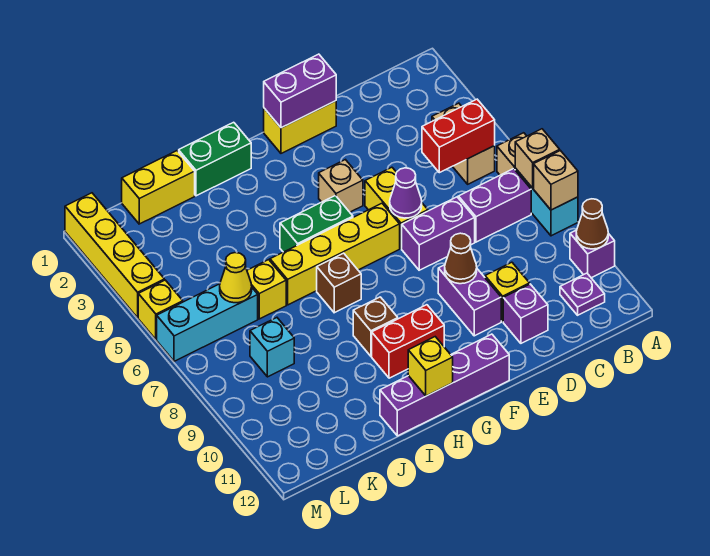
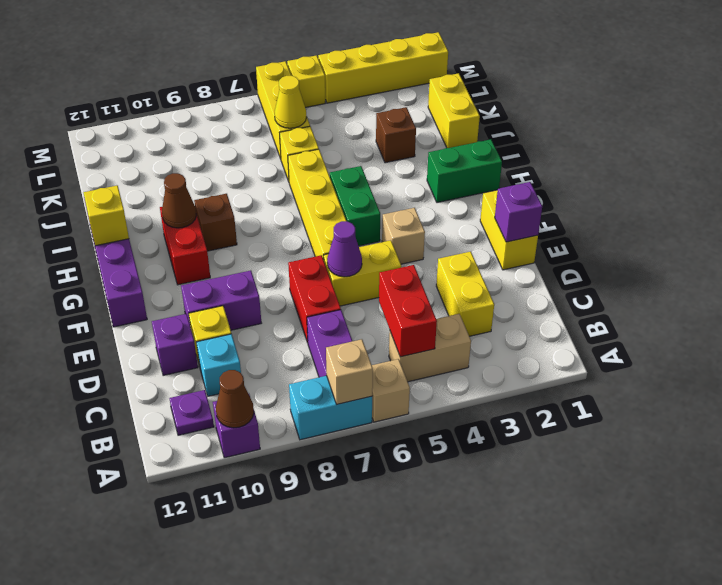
tan 1x1 brick [534,151,578,210] -> none
none -> yellow 1x2 brick [436,252,494,336]
purple 1x2 brick [402,197,475,270] -> red 1x2 brick [288,255,341,343]
purple 1x2 brick [264,54,336,128] -> purple 1x1 brick [495,182,542,242]
brown 1x1 cone [445,233,477,284] -> brown 1x1 cone moved to [162,173,196,228]
green 1x2 brick [179,122,251,196] -> green 1x2 brick turned to [427,139,502,203]
brown 1x1 brick [317,253,361,313] -> brown 1x1 brick moved to [376,107,416,163]
cyan 1x3 brick [157,284,258,361] -> yellow 1x3 brick [256,61,310,159]
cyan 1x1 brick [250,318,294,377] -> cyan 1x1 brick moved to [196,334,241,396]

